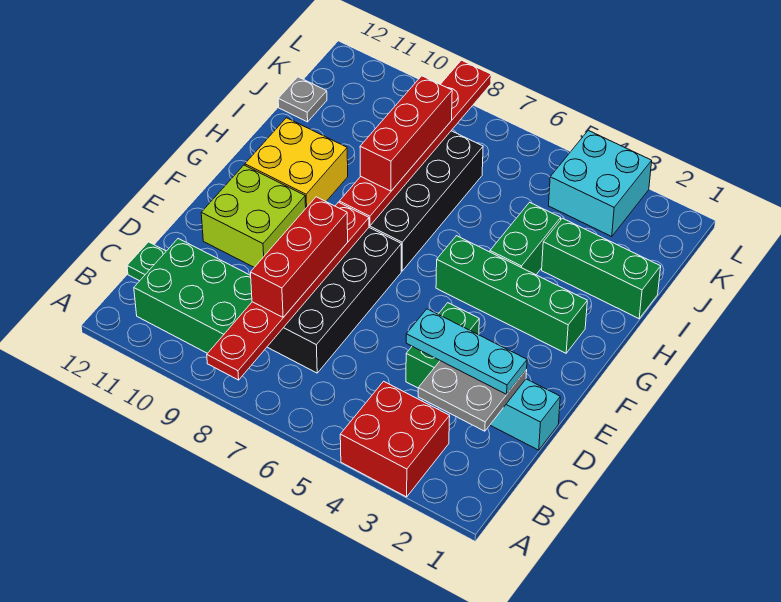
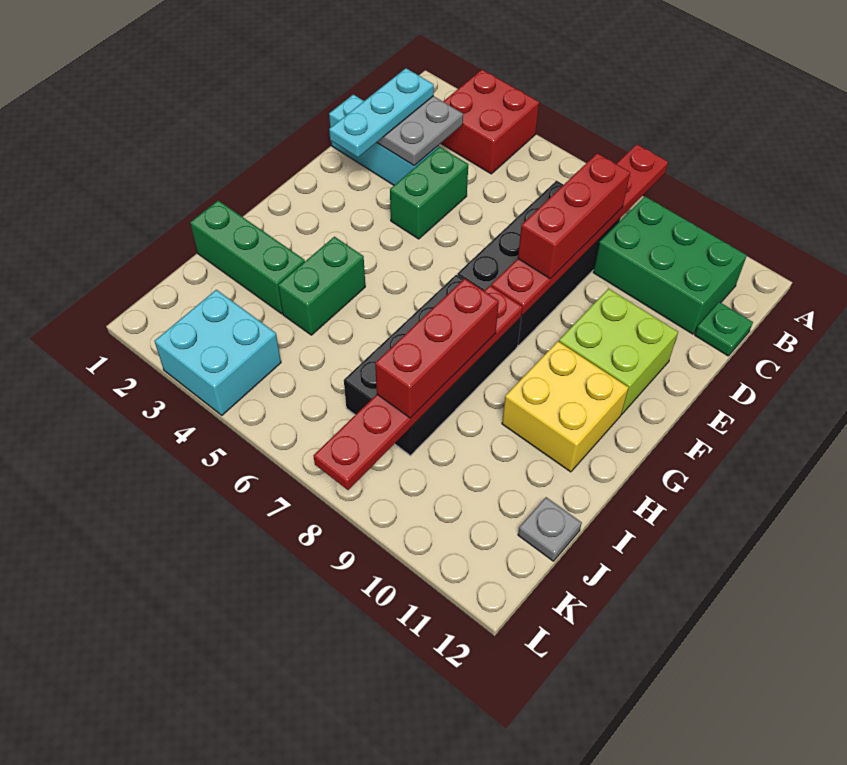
cyan 1x3 plate [406,309,527,394] -> cyan 1x3 plate turned to [329,68,434,157]
green 1x4 brick [436,236,587,353] -> none

